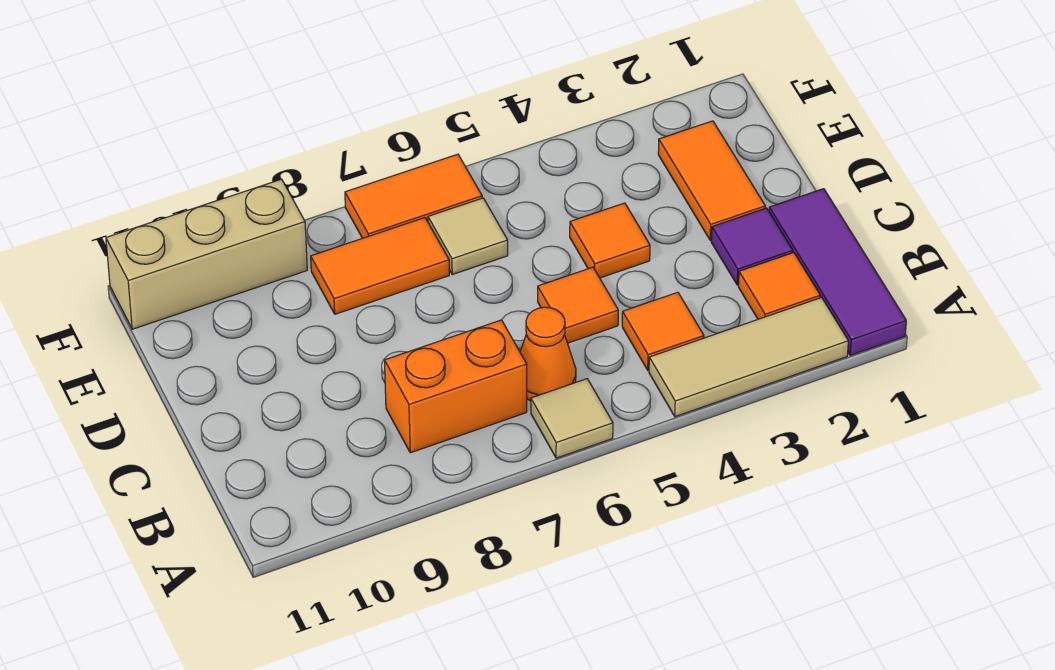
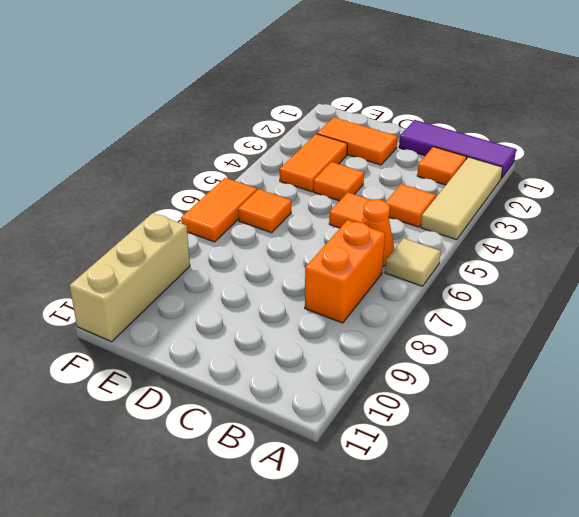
purple 1x1 tile [711,208,793,285] -> none
tan 1x1 tile [428,198,508,275] -> orange 1x1 tile [238,189,291,233]
orange 1x2 tile [311,218,449,314] -> orange 1x2 tile moved to [280,134,347,192]

